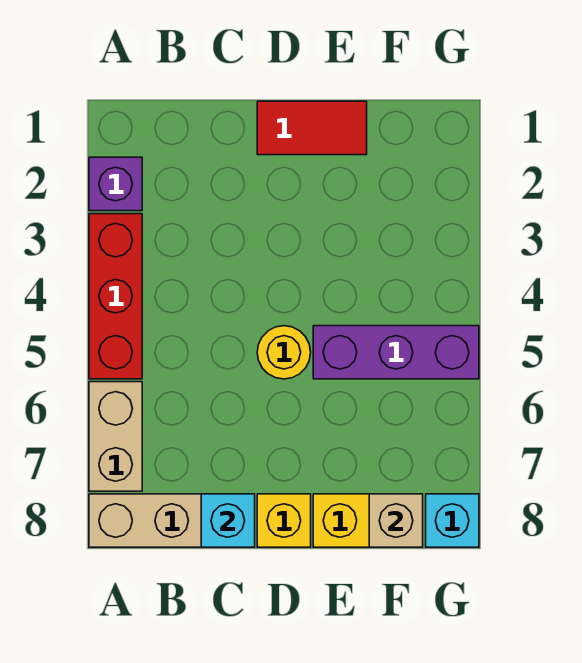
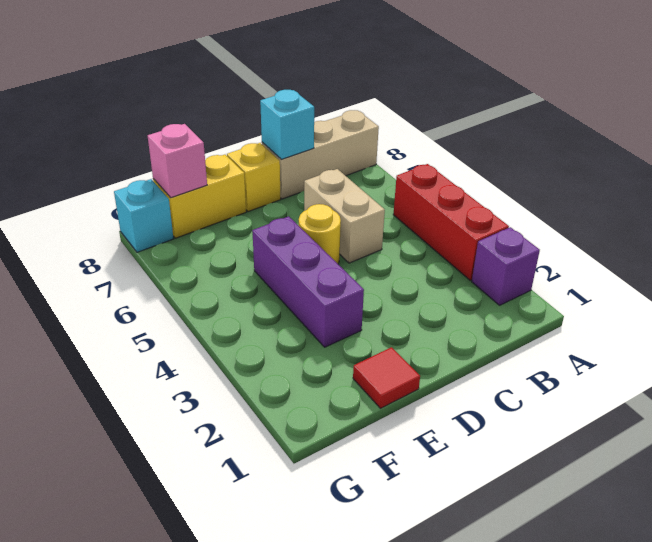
tan 1x2 brick [89,382,142,491] -> tan 1x2 brick moved to [304,169,385,263]
red 1x2 tile [257,101,367,155] -> red 1x1 tile [353,347,420,408]
purple 1x3 brick [313,326,479,379] -> purple 1x3 brick turned to [252,216,364,347]
tan 1x1 brick [369,494,423,547] -> pink 1x1 brick [148,124,207,198]

